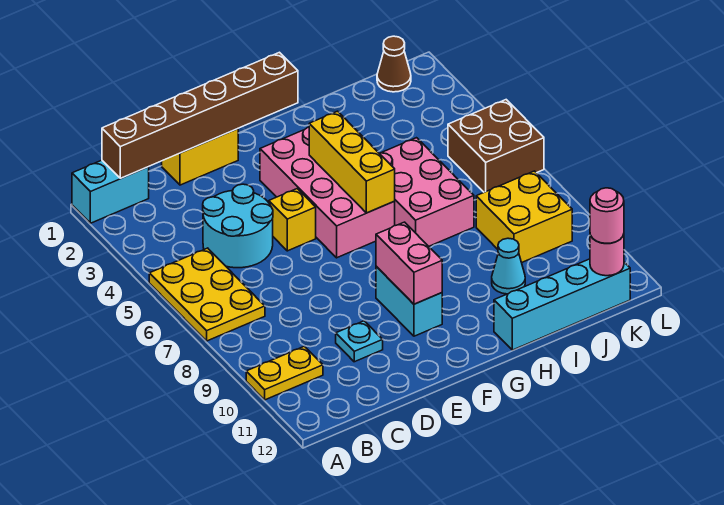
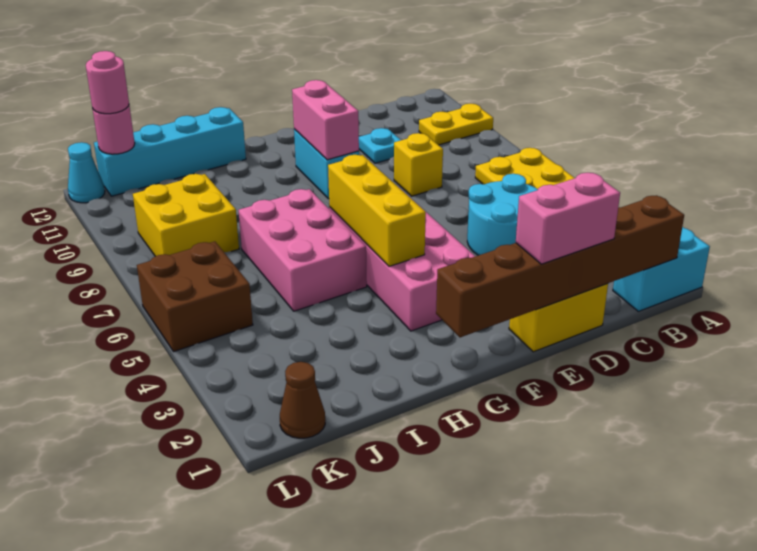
none -> pink 1x2 brick [516,173,620,264]
yellow 1x1 brick [269,189,316,251] -> yellow 1x1 brick moved to [394,133,443,196]
cyan 1x1 cone [492,238,525,294] -> cyan 1x1 cone moved to [68,142,105,203]

